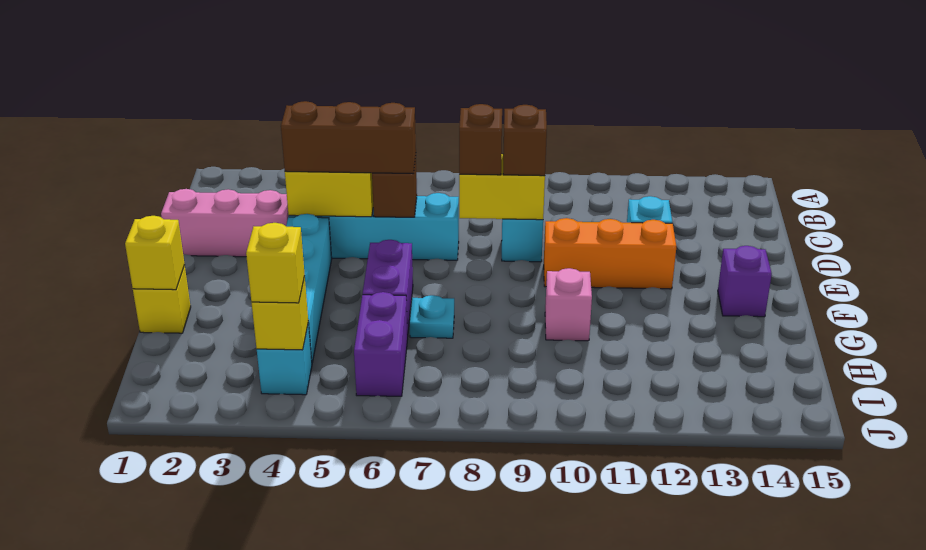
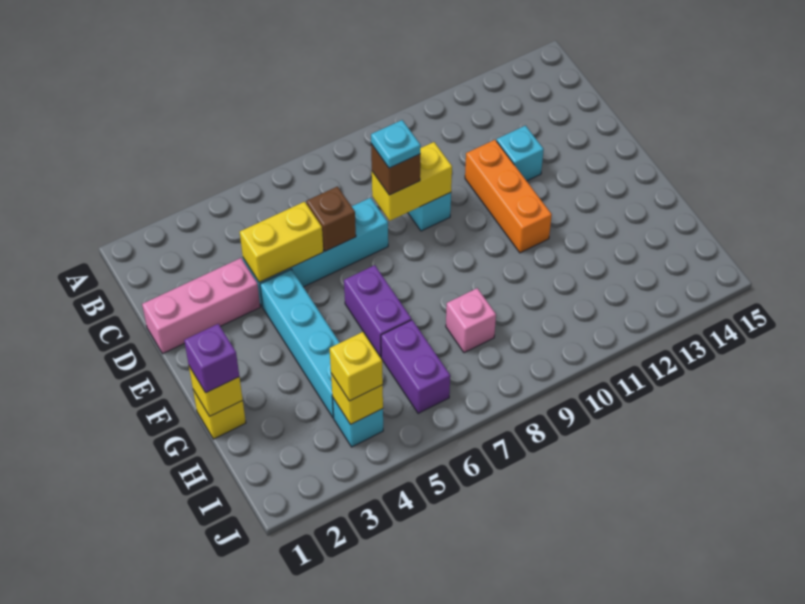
brown 1x3 brick [281,101,416,174] -> none
brown 1x1 brick [503,105,547,176] -> none
orange 1x3 brick [544,218,676,289] -> orange 1x3 brick turned to [465,140,552,253]
purple 1x1 brick [718,246,772,317] -> purple 1x1 brick moved to [184,324,239,393]
cyan 1x1 plate [410,295,454,338] -> cyan 1x1 plate moved to [371,120,421,168]
pink 1x1 brick [545,268,592,341] -> pink 1x1 brick moved to [446,288,496,353]

